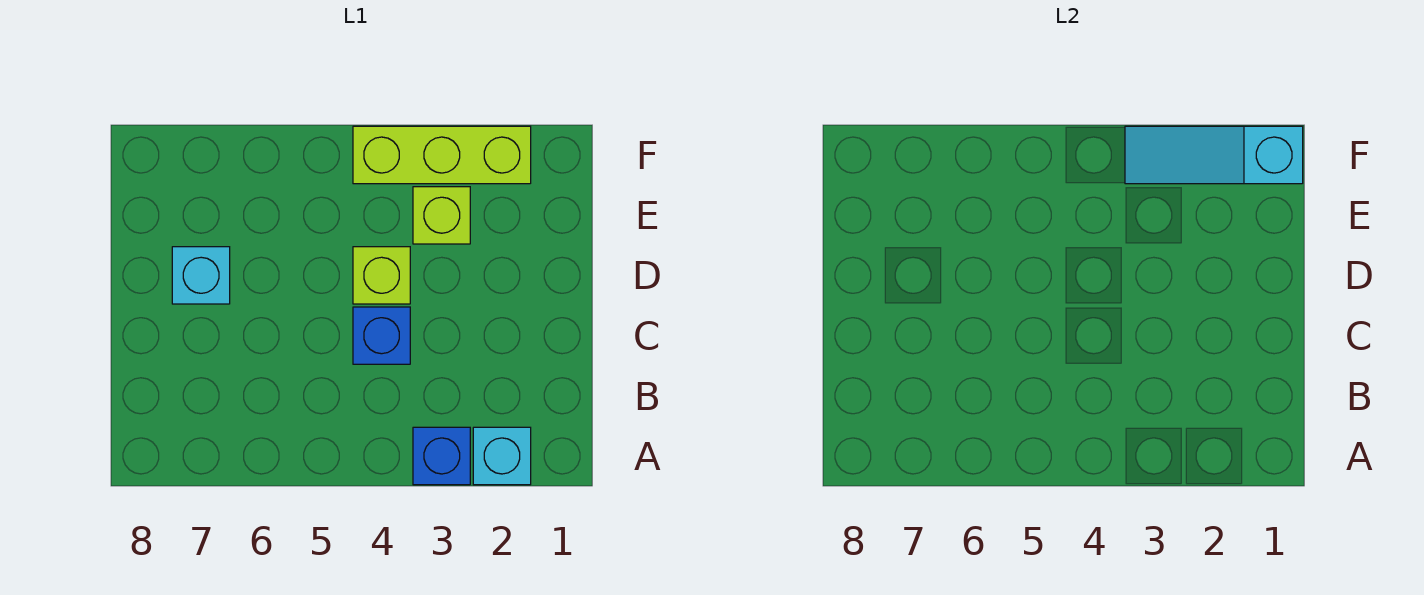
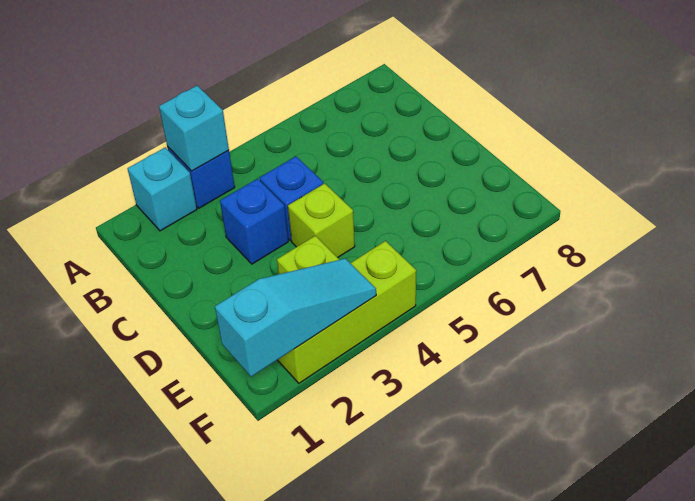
none -> blue 1x1 brick [220,179,288,264]
cyan 1x1 brick [172,247,230,304] -> cyan 1x1 brick moved to [159,86,229,171]

